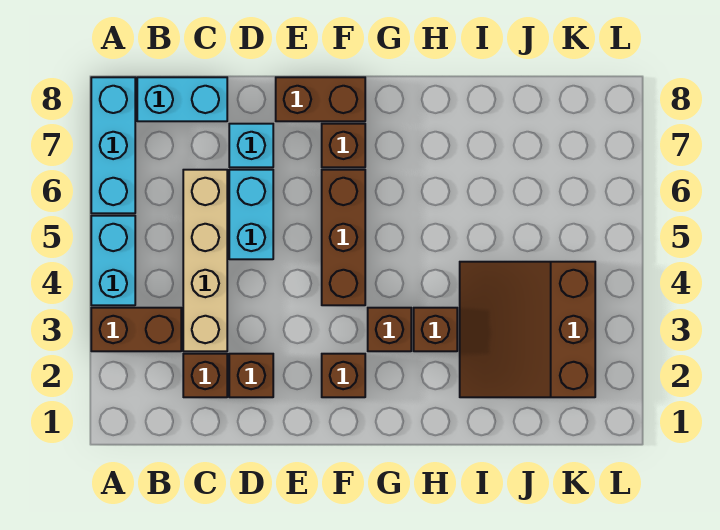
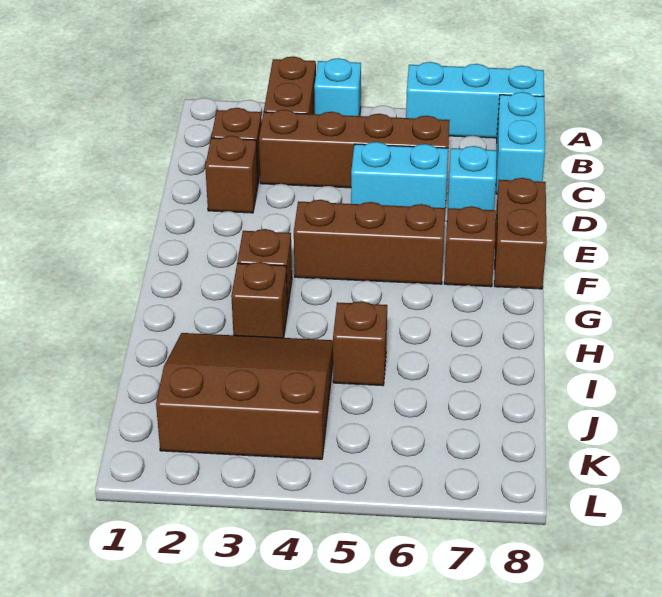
cyan 1x2 brick [91,216,135,305] -> cyan 1x1 brick [314,58,361,116]
tan 1x4 brick [183,170,227,351] -> brown 1x4 brick [259,110,450,188]
brown 1x1 brick [322,354,365,397] -> brown 1x1 brick moved to [333,301,387,386]

